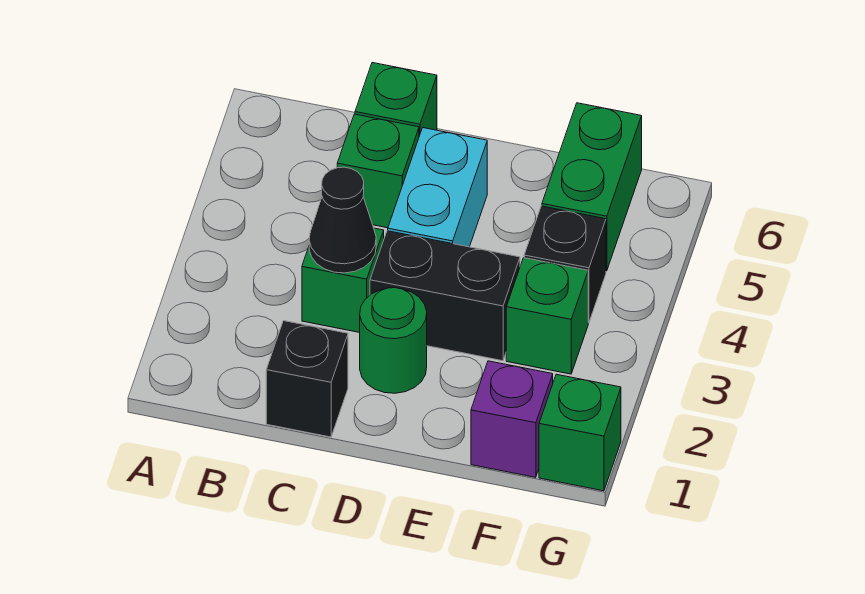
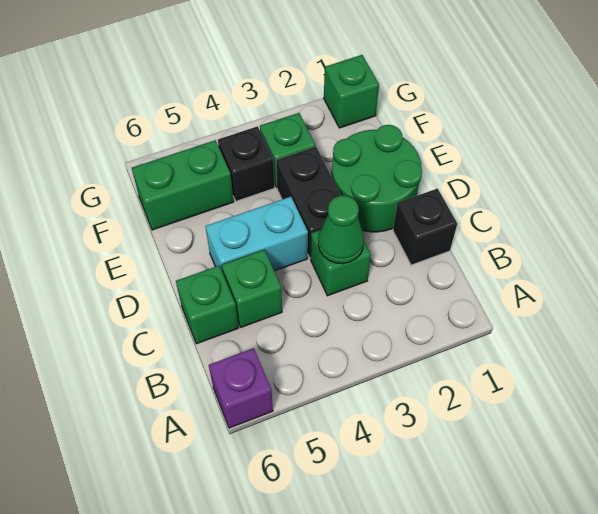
black 1x1 cone [309,167,376,273] -> green 1x1 cone [318,195,364,264]
green 1x1 round brick [360,288,427,393] -> green 2x2 round brick [331,125,422,232]
purple 1x1 brick [471,361,553,477] -> purple 1x1 brick moved to [209,348,273,428]

